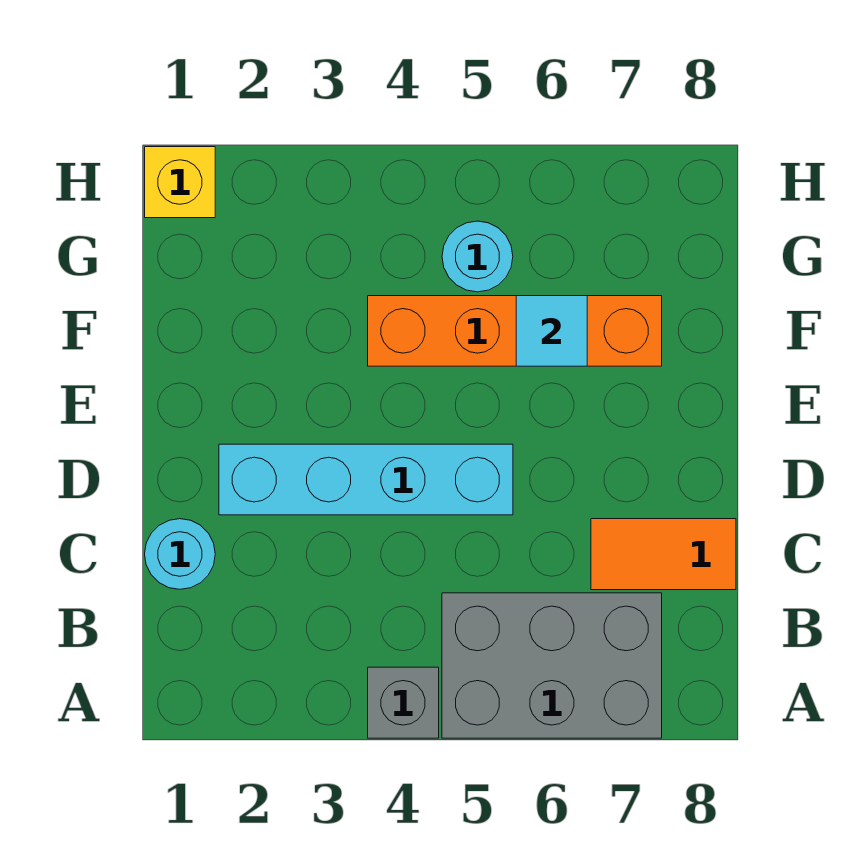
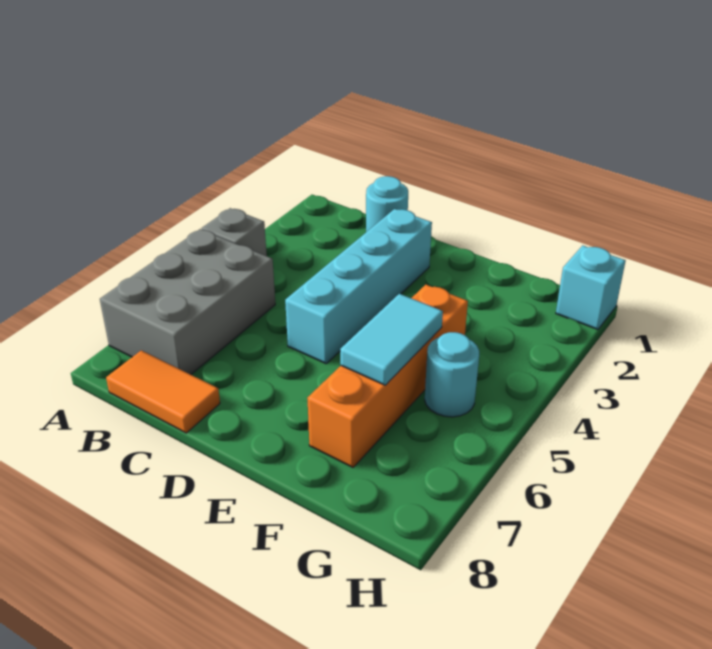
orange 1x2 tile [591,519,736,590] -> orange 1x2 tile turned to [106,350,220,433]
cyan 1x1 tile [516,296,587,366] -> cyan 1x2 tile [340,294,443,385]
yellow 1x1 brick [145,147,215,218] -> cyan 1x1 brick [556,245,626,330]

